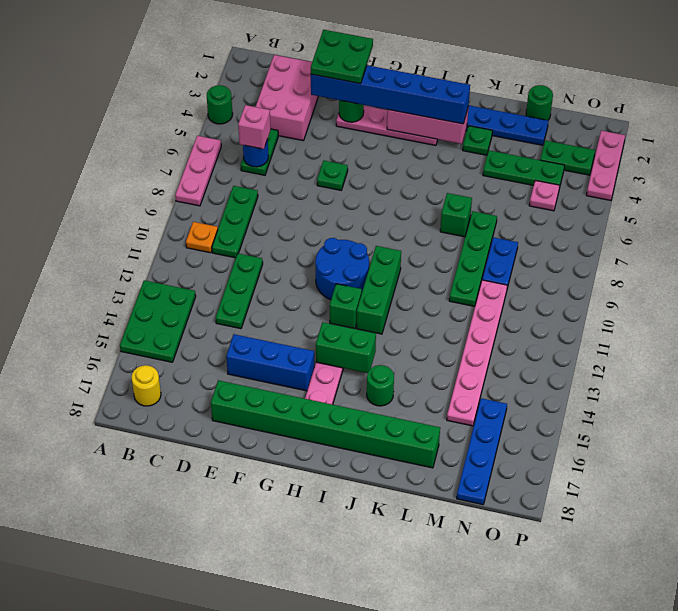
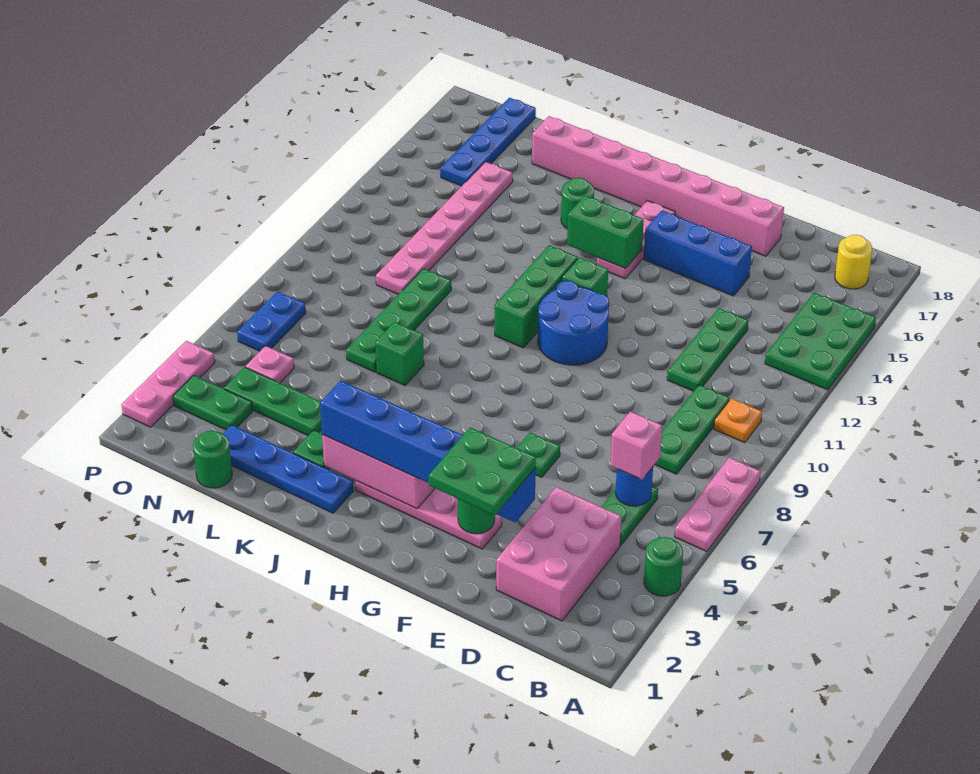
green 1x8 brick [211,380,440,468] -> pink 1x8 brick [532,116,784,256]
blue 1x2 plate [482,237,518,288] -> blue 1x2 plate moved to [237,292,306,351]

